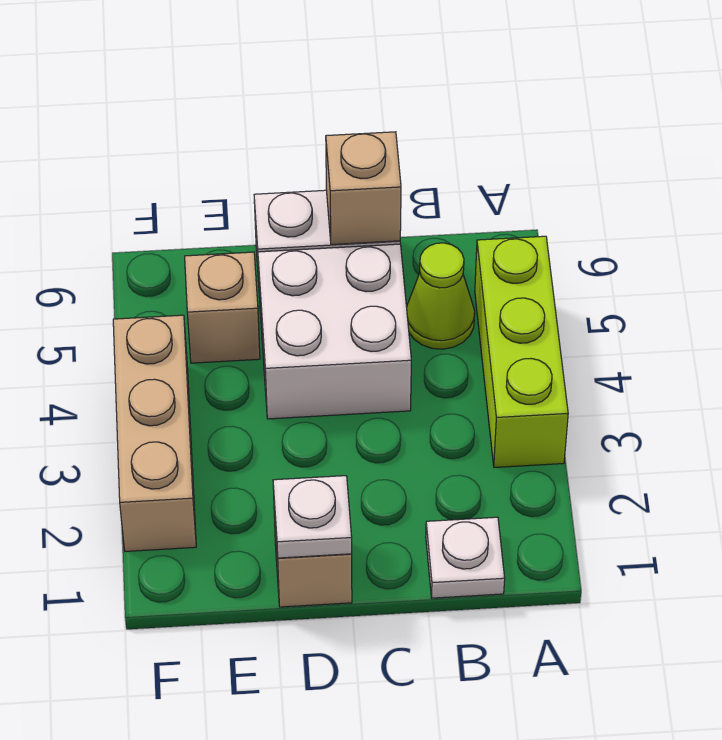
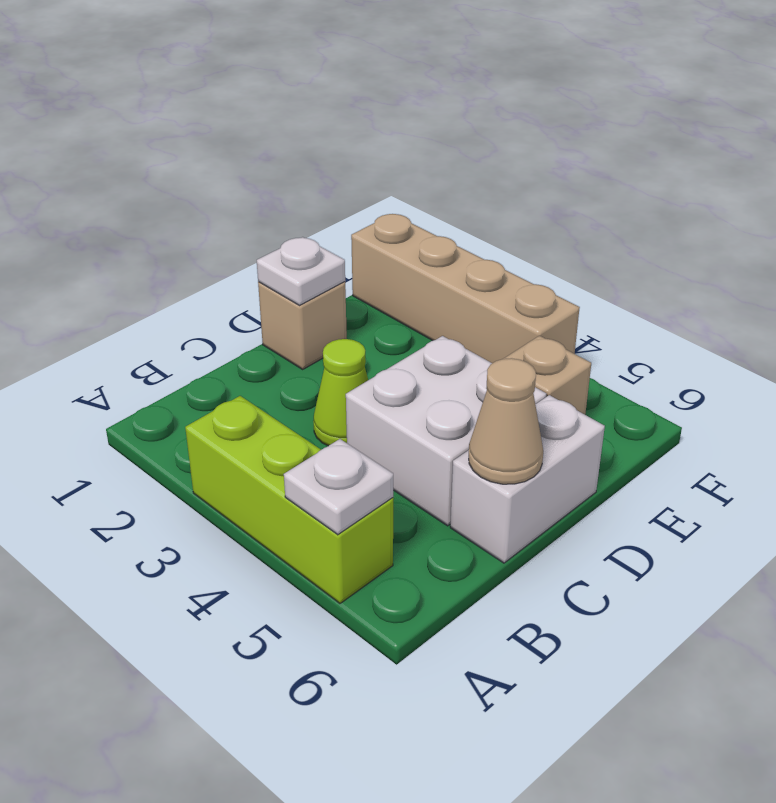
white 1x1 plate [426,517,505,598] -> white 1x1 plate moved to [284,439,393,535]
lime 1x1 cone [407,243,475,349] -> lime 1x1 cone moved to [313,339,368,446]
tan 1x1 brick [326,132,401,245] -> tan 1x1 cone [469,358,543,484]
tan 1x3 brick [113,315,196,551] -> tan 1x4 brick [351,214,580,363]

